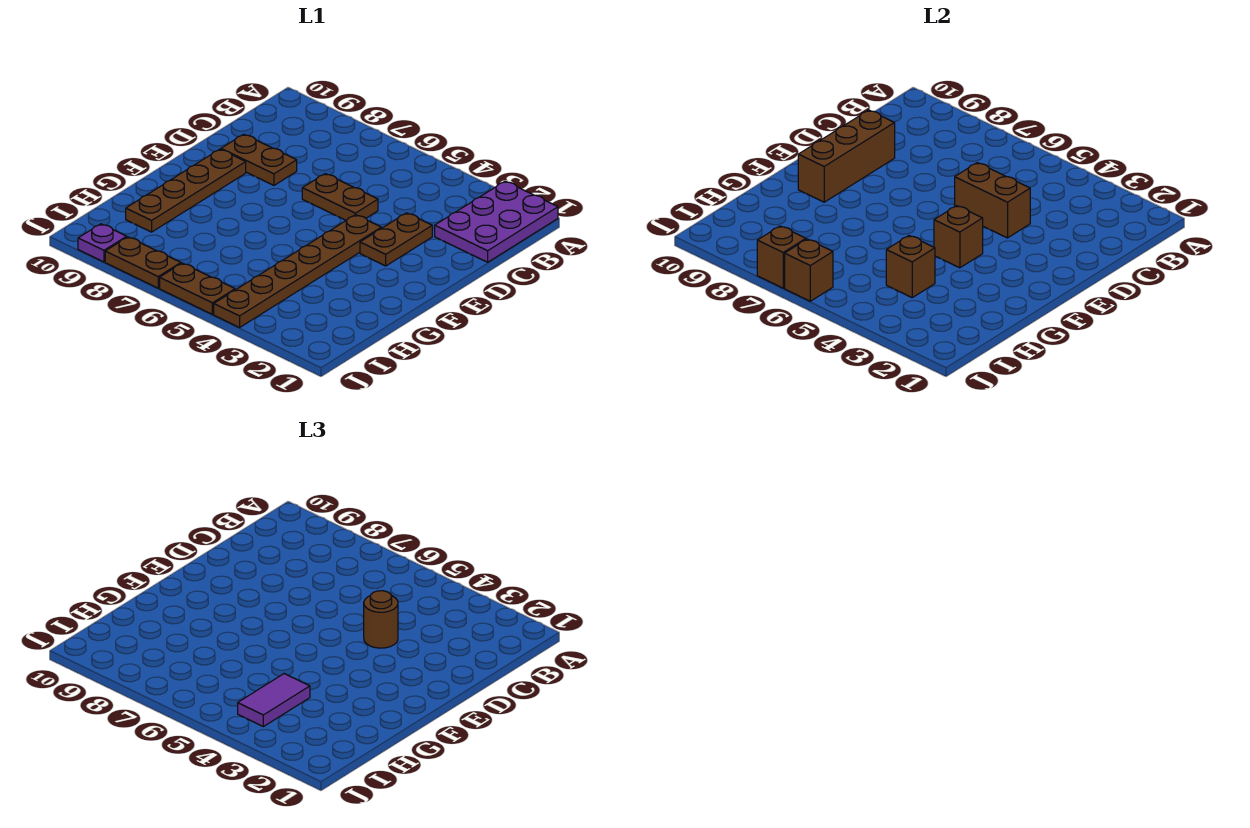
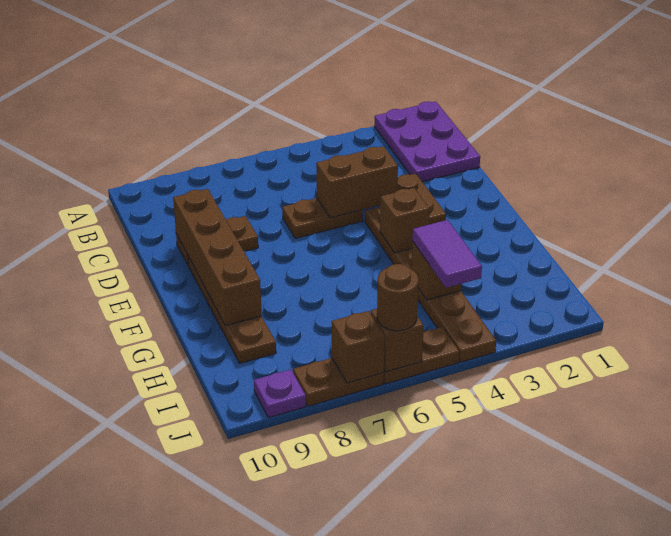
brown 1x1 round brick [364,591,398,648] -> brown 1x1 round brick moved to [377,264,419,331]
brown 1x3 brick [798,110,895,202] -> brown 1x4 brick [173,189,262,326]

